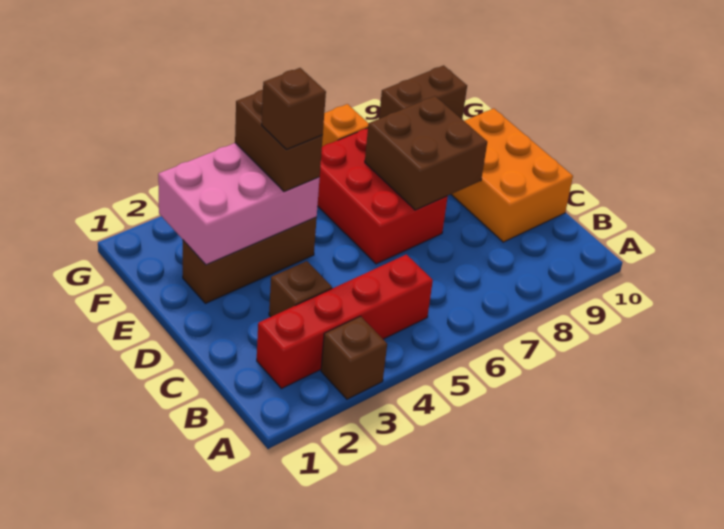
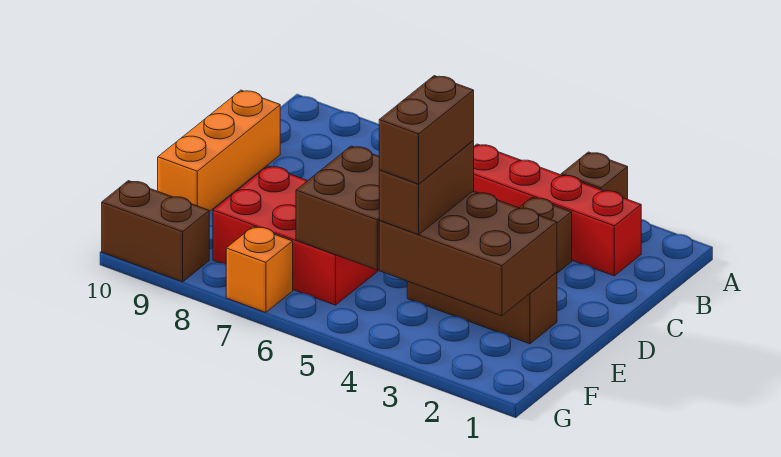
orange 2x3 brick [451,108,573,242] -> orange 1x3 brick [158,90,280,212]
red 2x3 brick [318,128,448,264] -> red 2x3 brick turned to [213,166,379,305]
brown 2x2 brick [365,96,487,210] -> brown 2x2 brick moved to [296,146,379,270]
pink 2x3 brick [158,143,320,265] -> brown 2x3 brick [379,191,557,316]
brown 1x1 brick [262,68,326,149] -> brown 1x2 brick [379,76,474,184]

